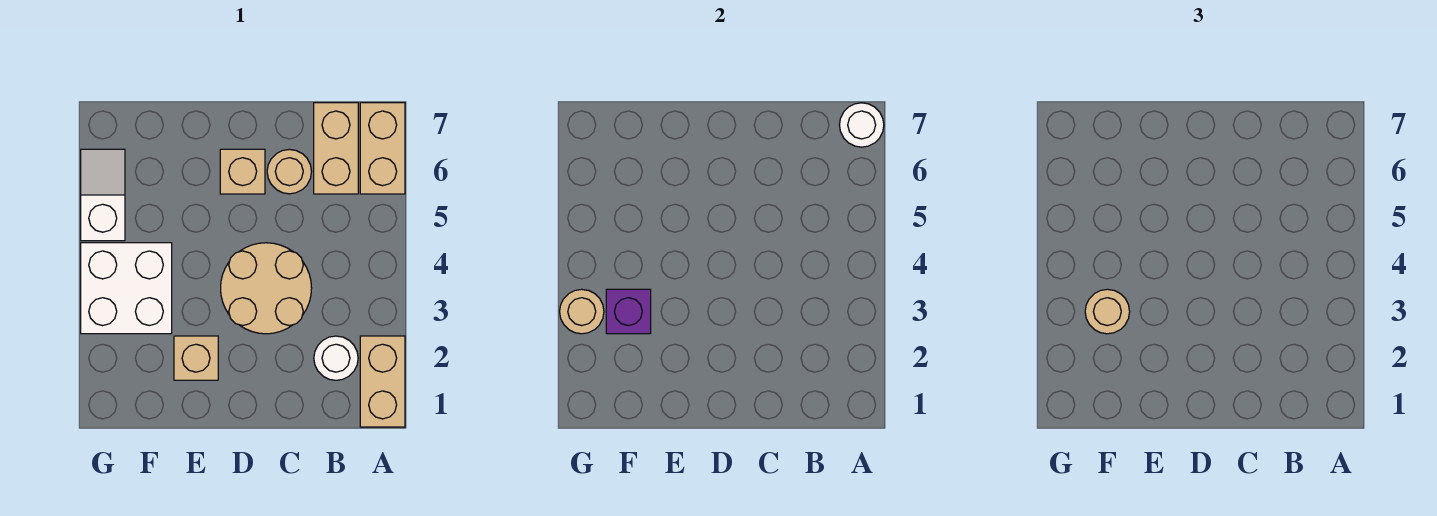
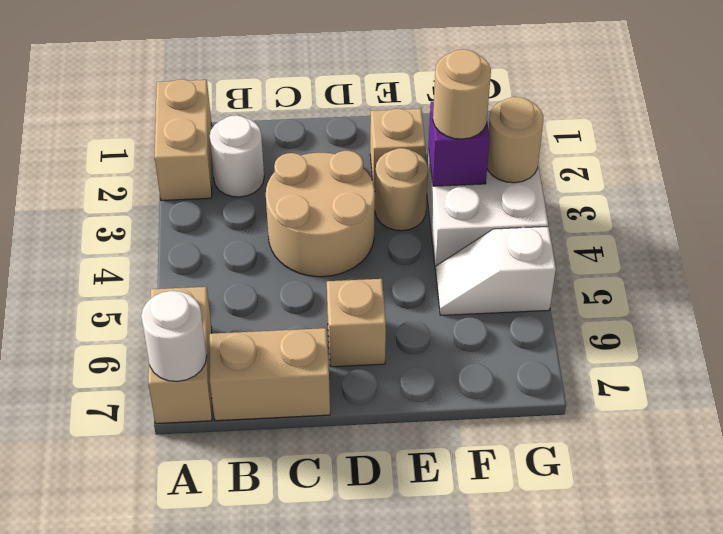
tan 1x2 brick [314,103,358,194] -> tan 1x2 brick turned to [210,328,330,421]
tan 1x1 round brick [267,149,312,194] -> tan 1x1 round brick moved to [375,148,428,231]
white 1x2 slope [81,149,125,241] -> white 1x2 slope turned to [436,227,556,315]

